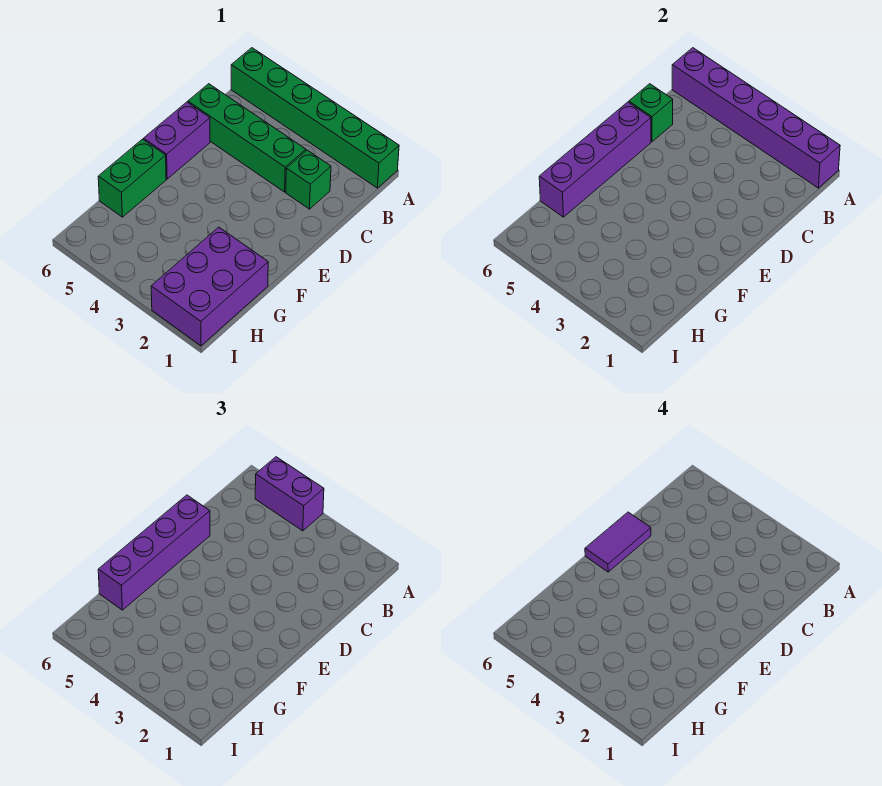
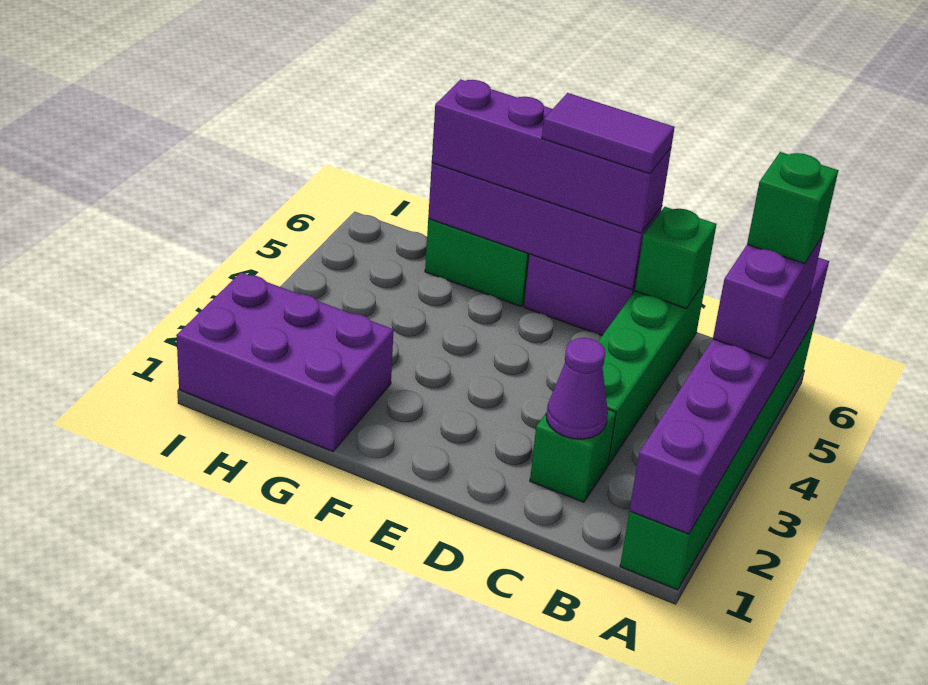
none -> green 1x1 brick [747,152,838,264]
none -> purple 1x1 cone [546,338,608,439]

